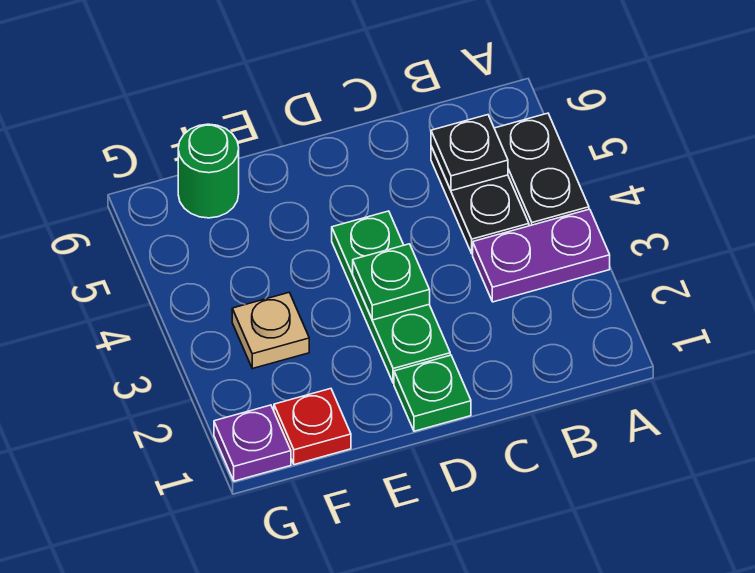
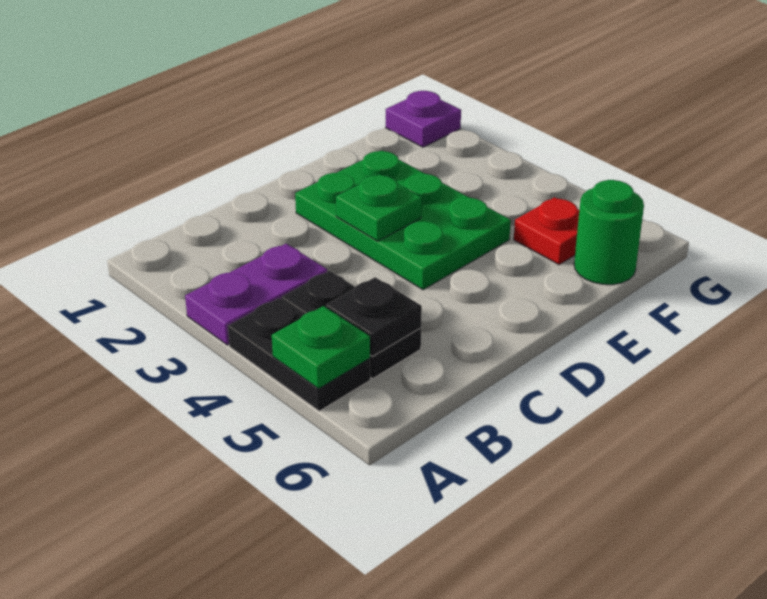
green 1x1 plate [394,355,471,431] -> green 1x1 plate moved to [272,306,370,389]
green 1x3 plate [332,211,450,383] -> green 2x3 plate [295,151,511,290]
red 1x1 plate [274,389,351,465] -> red 1x1 plate moved to [514,197,579,265]
tan 1x1 plate [232,293,309,369] -> none

